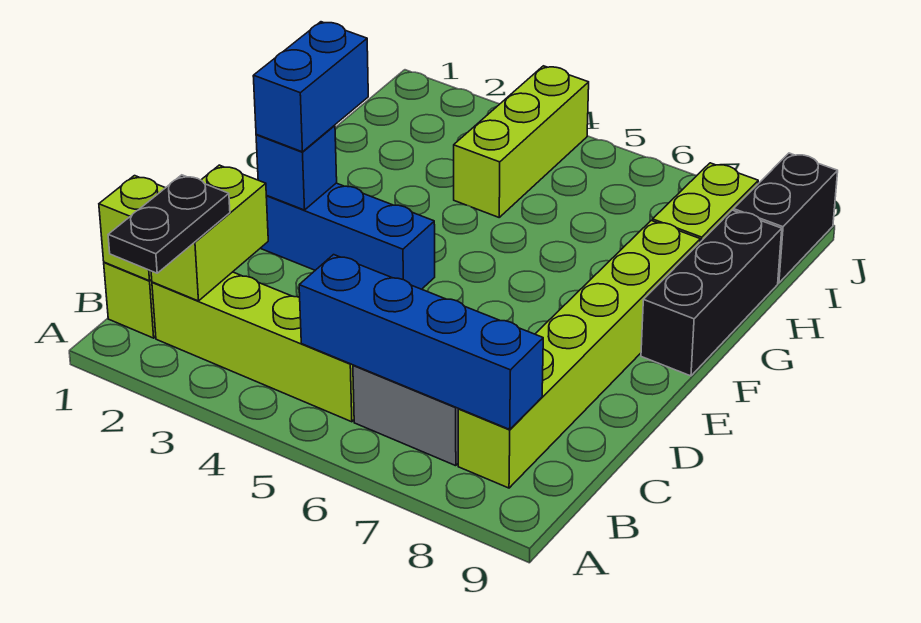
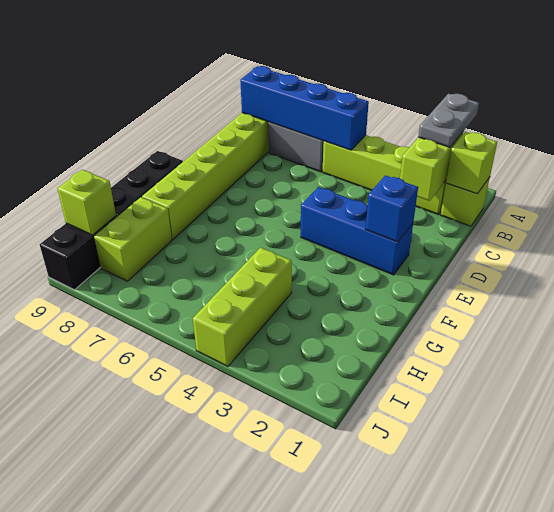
black 1x2 plate [108,175,230,273] -> grey 1x2 plate [418,94,479,147]
blue 1x2 brick [253,22,368,152] -> none
none -> lime 1x1 brick [57,170,116,235]

